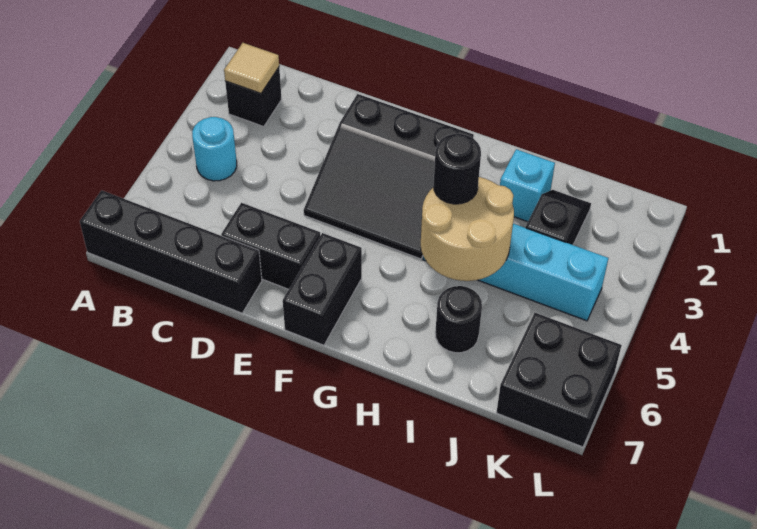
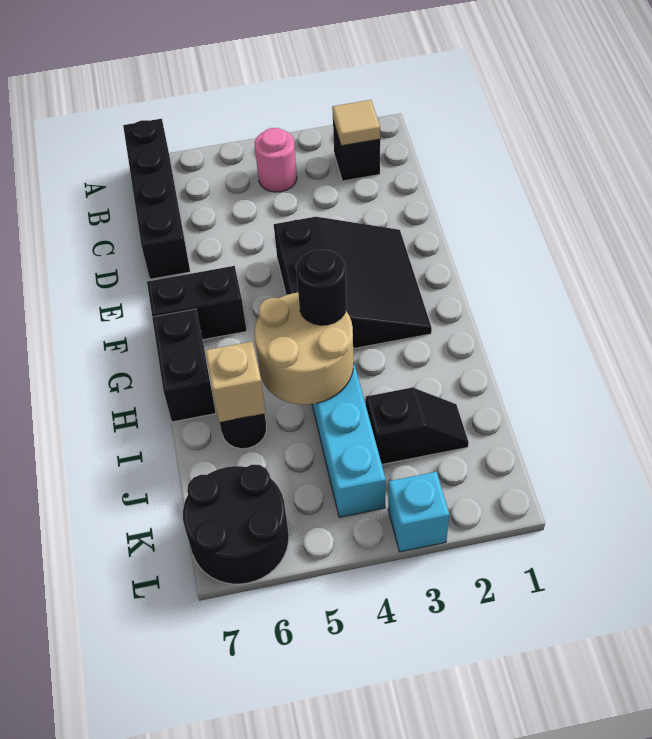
cyan 1x1 round brick [192,117,237,181] -> pink 1x1 round brick [255,128,297,192]
black 1x2 brick [221,203,320,289] -> black 1x2 brick moved to [152,309,216,422]
black 3x3 slope [304,94,474,259] -> black 3x3 slope turned to [274,217,432,349]
cyan 1x1 brick [500,149,555,222] -> cyan 1x1 brick moved to [388,472,449,552]
none -> tan 1x1 brick [205,341,266,422]
black 2x2 brick [497,313,622,447] -> black 2x2 round brick [183,465,289,584]

